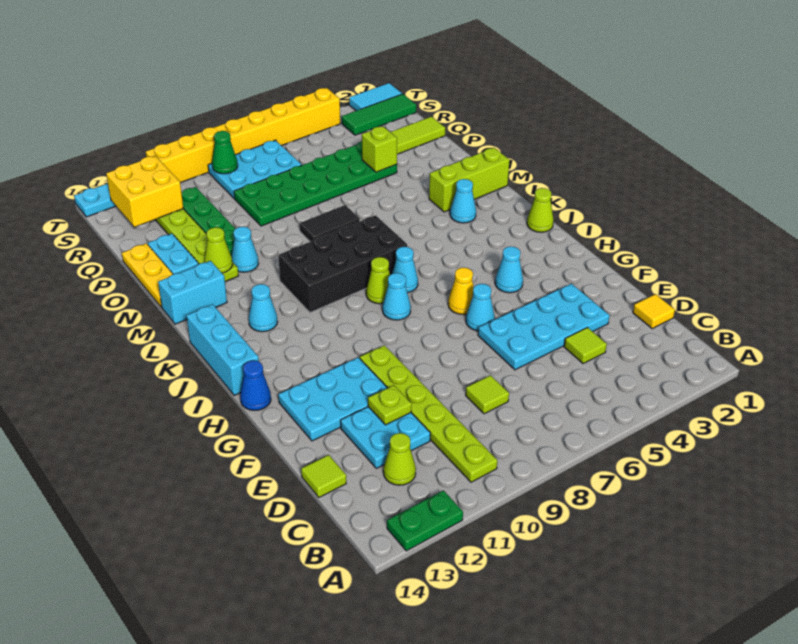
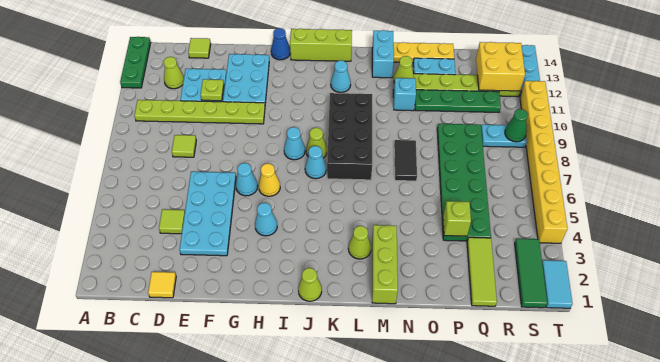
green 1x2 plate [387,490,463,551] -> green 1x3 plate [120,37,151,88]
cyan 1x3 brick [186,304,259,395] -> lime 1x3 brick [290,29,352,61]
cyan 1x1 cone [450,179,476,223] -> lime 1x1 cone [348,226,371,259]
cyan 1x1 cone [231,227,259,272] -> cyan 1x1 brick [393,78,416,111]
cyan 2x3 plate [208,140,301,198] -> cyan 1x2 plate [481,125,527,147]

